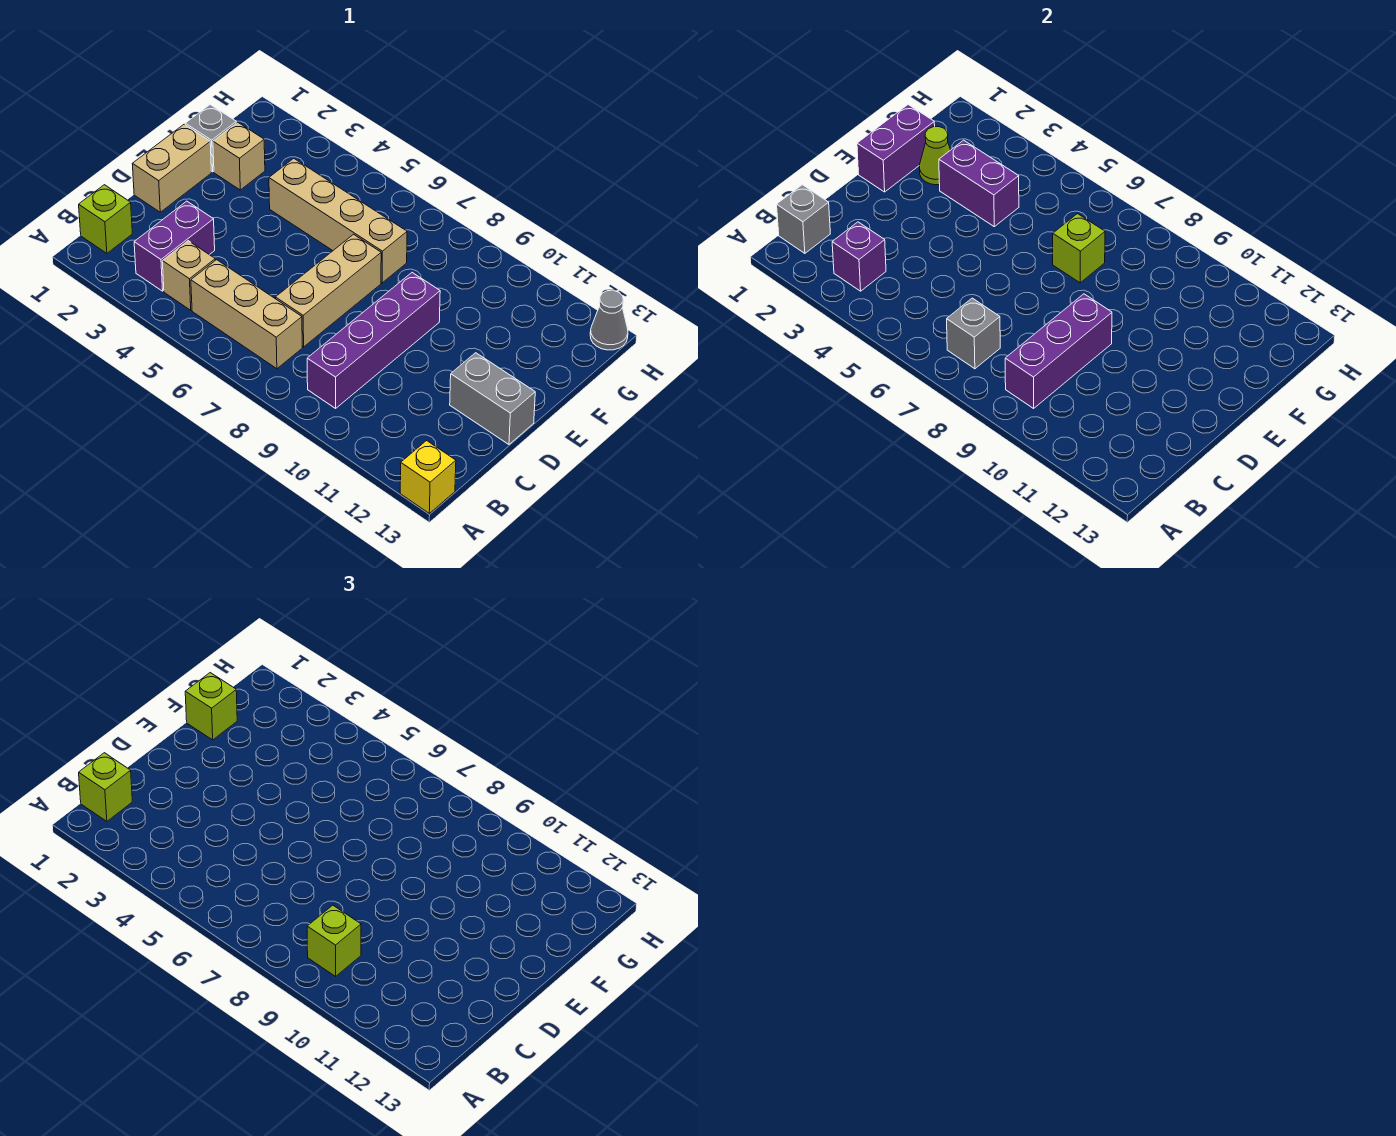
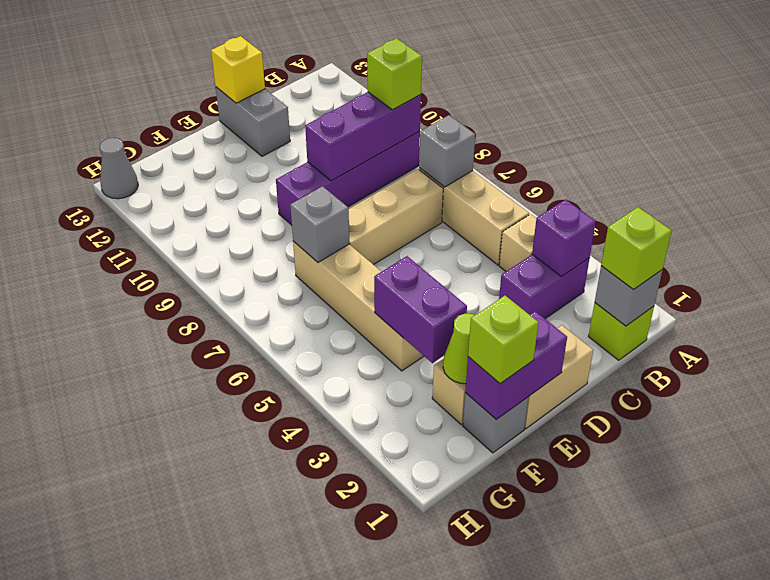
yellow 1x1 brick [400,441,456,513] -> yellow 1x1 brick moved to [211,36,265,103]
lime 1x1 brick [1053,214,1105,283] -> grey 1x1 brick [290,186,350,262]

